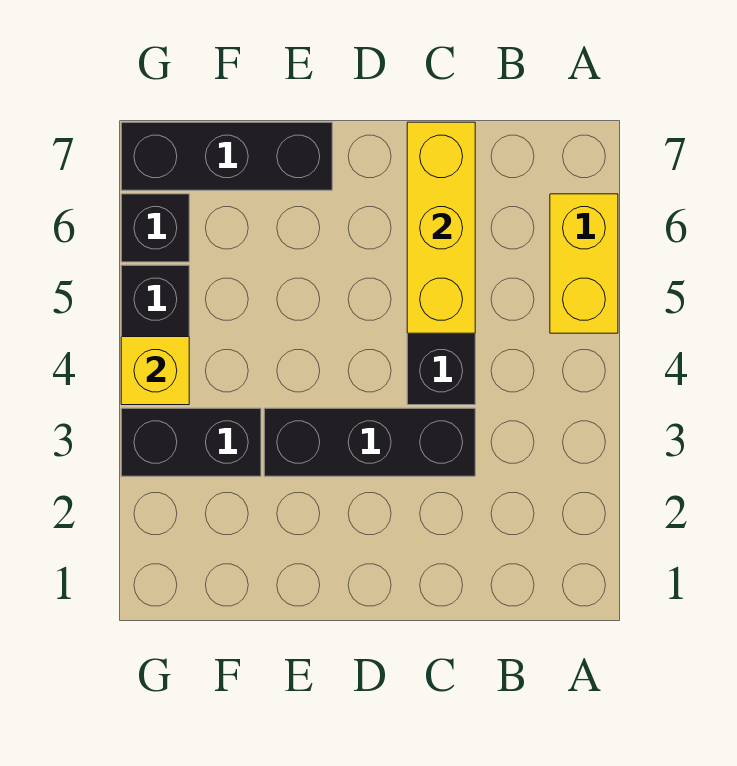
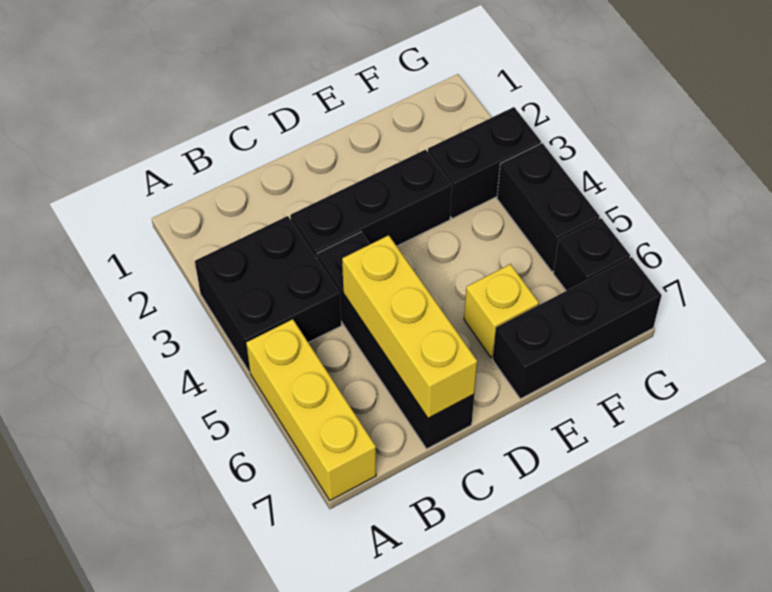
none -> black 2x2 brick [195,216,341,372]
yellow 1x2 brick [550,194,618,333] -> yellow 1x3 brick [246,319,376,500]
yellow 1x1 brick [121,337,189,405] -> yellow 1x1 brick moved to [464,264,539,358]

